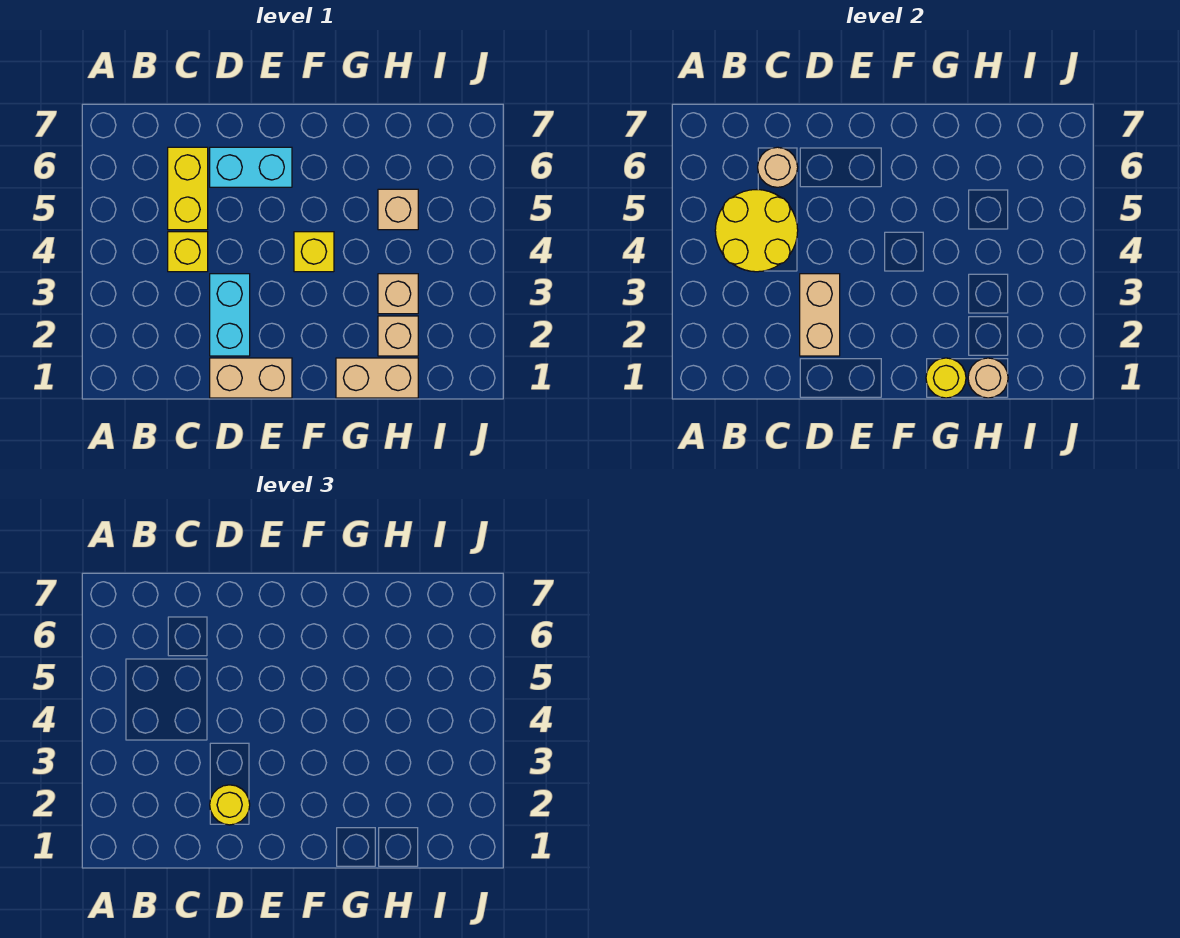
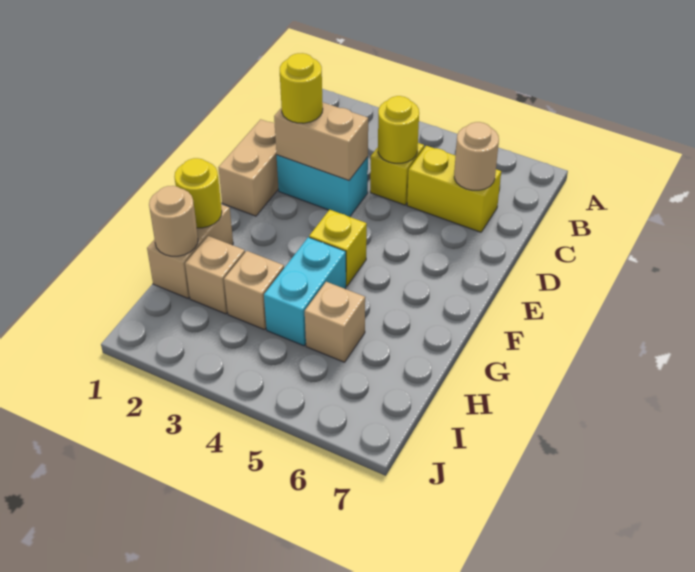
yellow 2x2 round brick [715,190,798,272] -> yellow 1x1 round brick [378,96,419,163]
cyan 1x2 brick [210,147,292,187] -> cyan 1x2 brick moved to [264,237,346,346]

